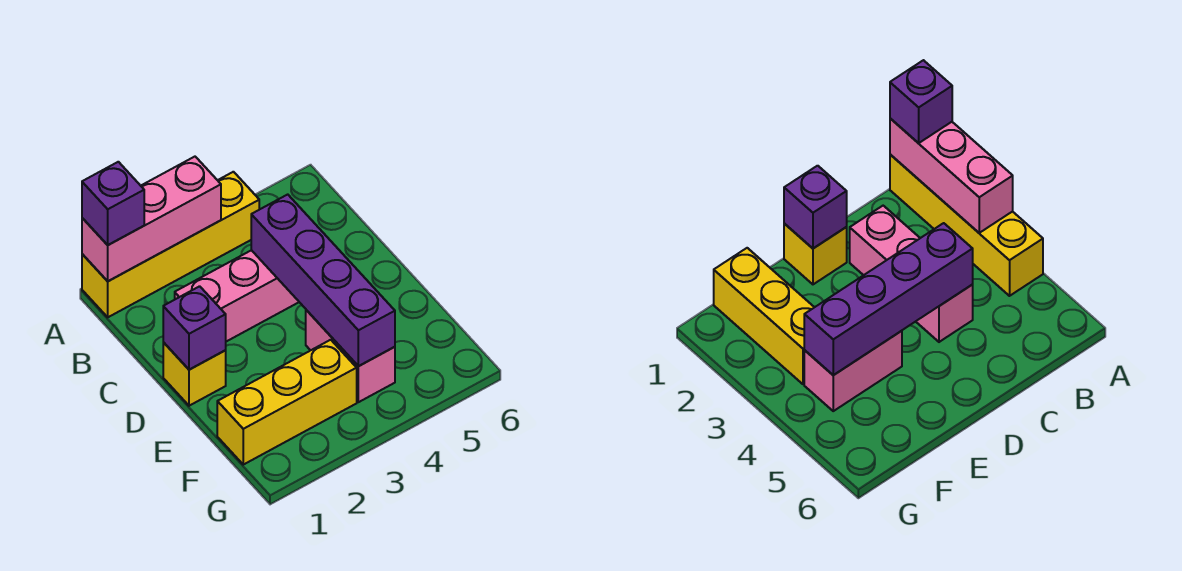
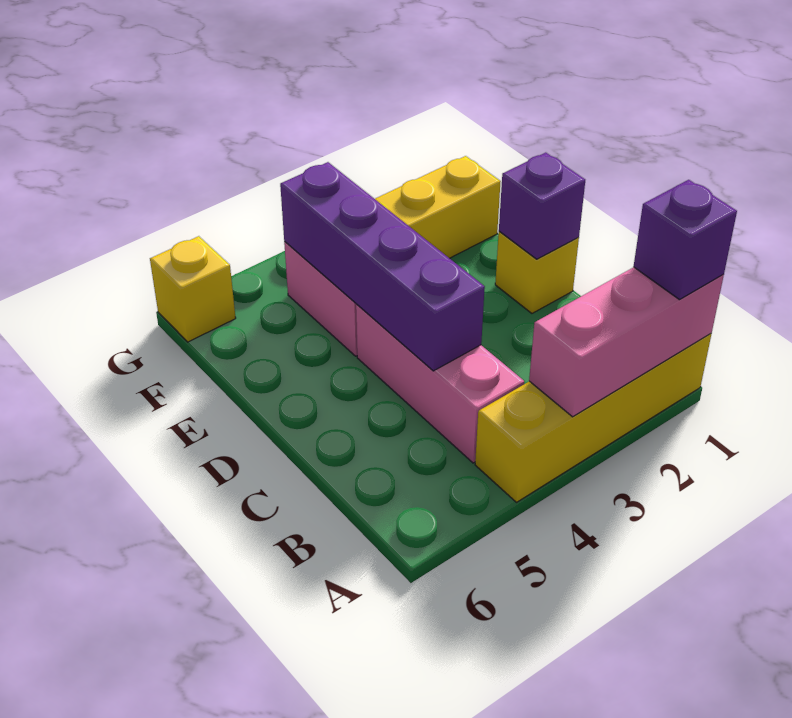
pink 1x3 brick [175,250,299,342] -> pink 1x3 brick turned to [356,304,524,463]
none -> yellow 1x1 brick [150,236,236,342]

